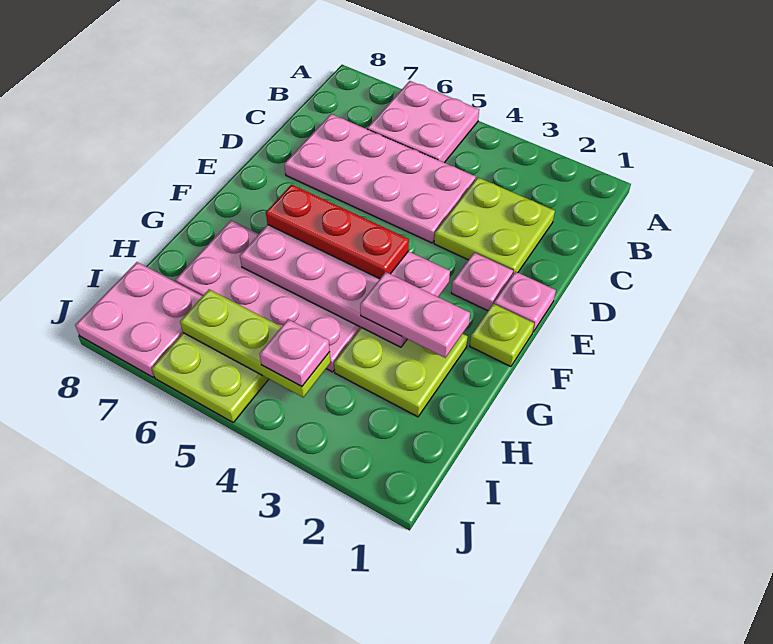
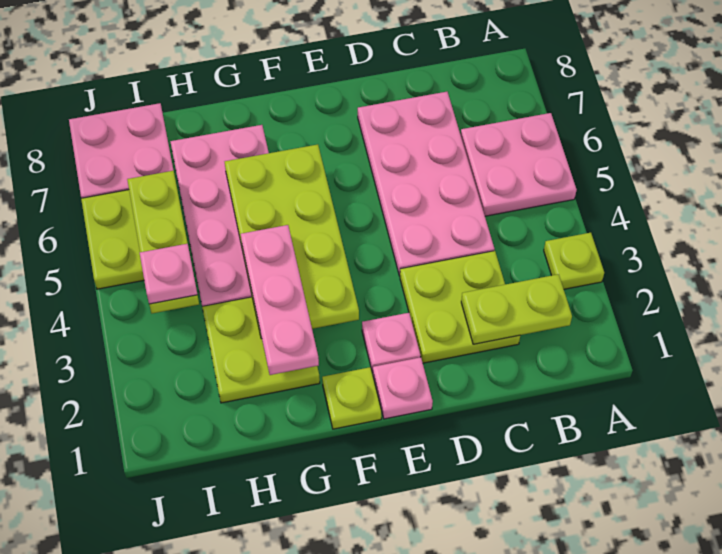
none -> lime 1x1 plate [544,233,604,289]
none -> lime 1x2 plate [461,274,572,344]
pink 2x4 plate [240,225,450,347] -> lime 2x4 plate [225,144,359,339]
red 1x3 plate [266,184,409,279] -> none
pink 1x2 plate [360,272,470,358] -> pink 1x3 plate [241,225,319,375]

